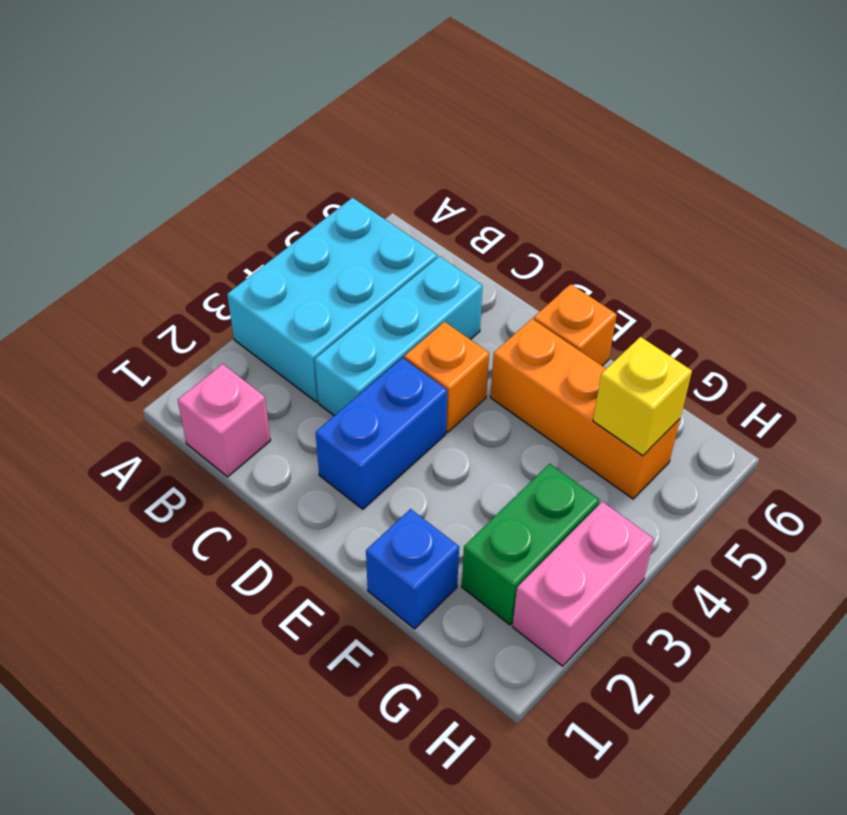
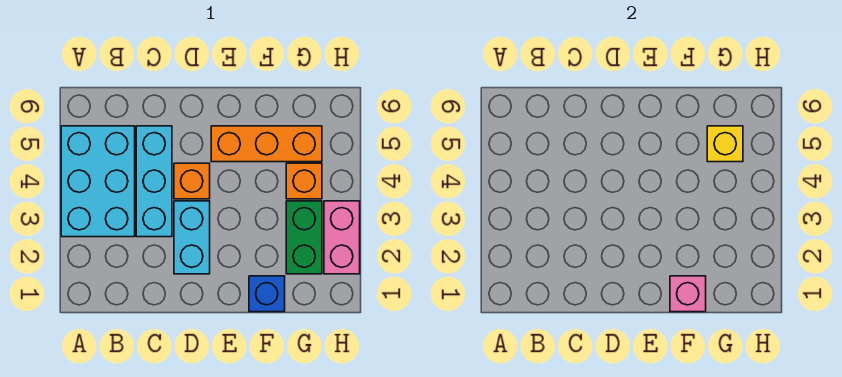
pink 1x1 brick [178,364,271,477] -> pink 1x1 brick moved to [670,276,706,312]
blue 1x2 brick [316,358,447,509] -> cyan 1x2 brick [174,201,210,274]
orange 1x1 brick [534,284,617,366] -> orange 1x1 brick moved to [286,163,322,199]

